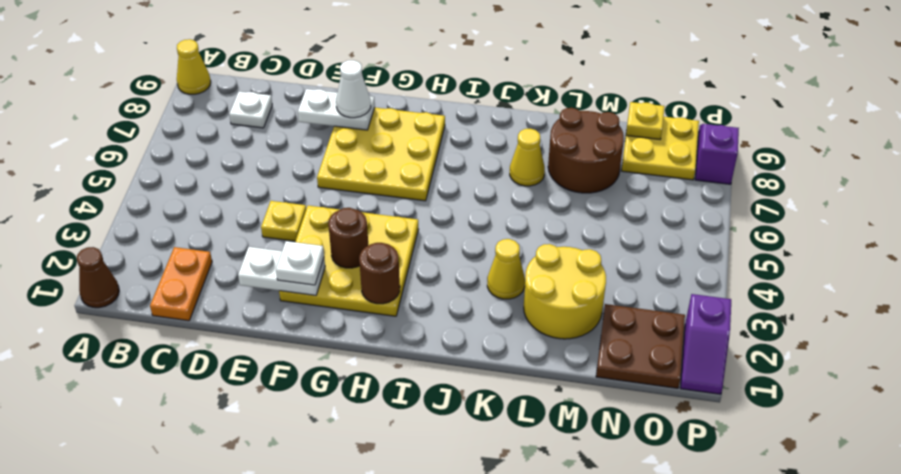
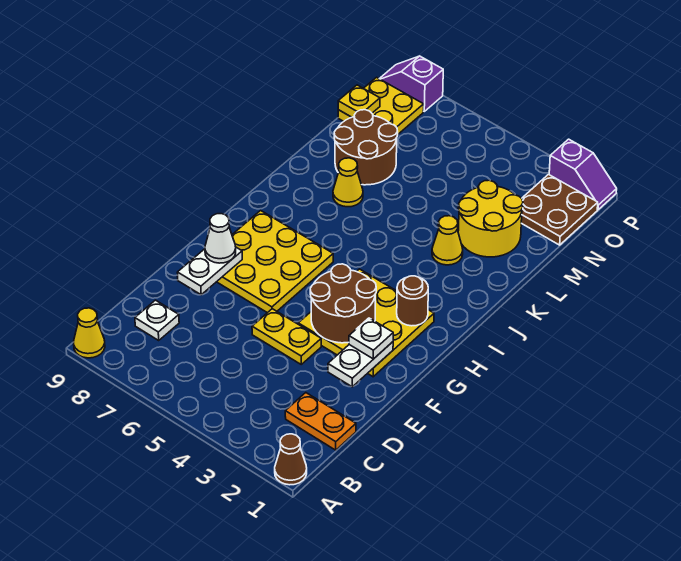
yellow 1x1 plate [261,201,306,241] -> yellow 1x2 plate [252,309,321,364]
brown 1x1 round brick [328,208,368,268] -> brown 2x2 round brick [310,264,376,343]

